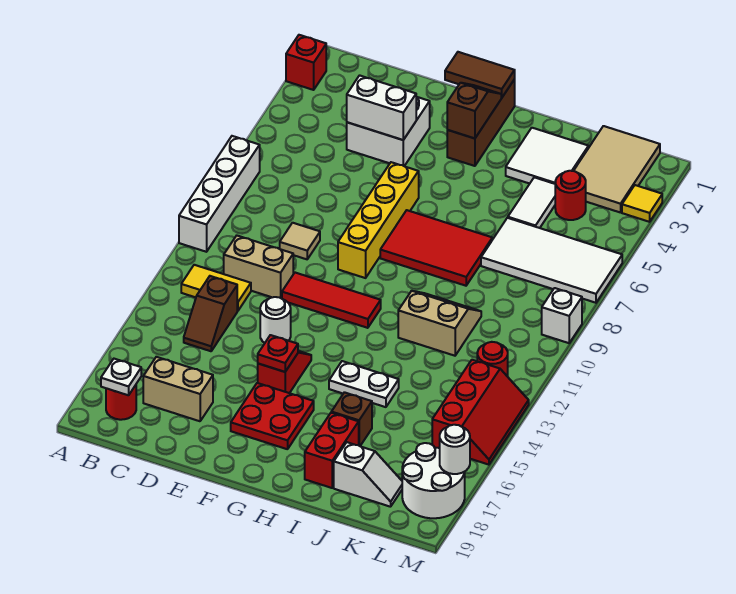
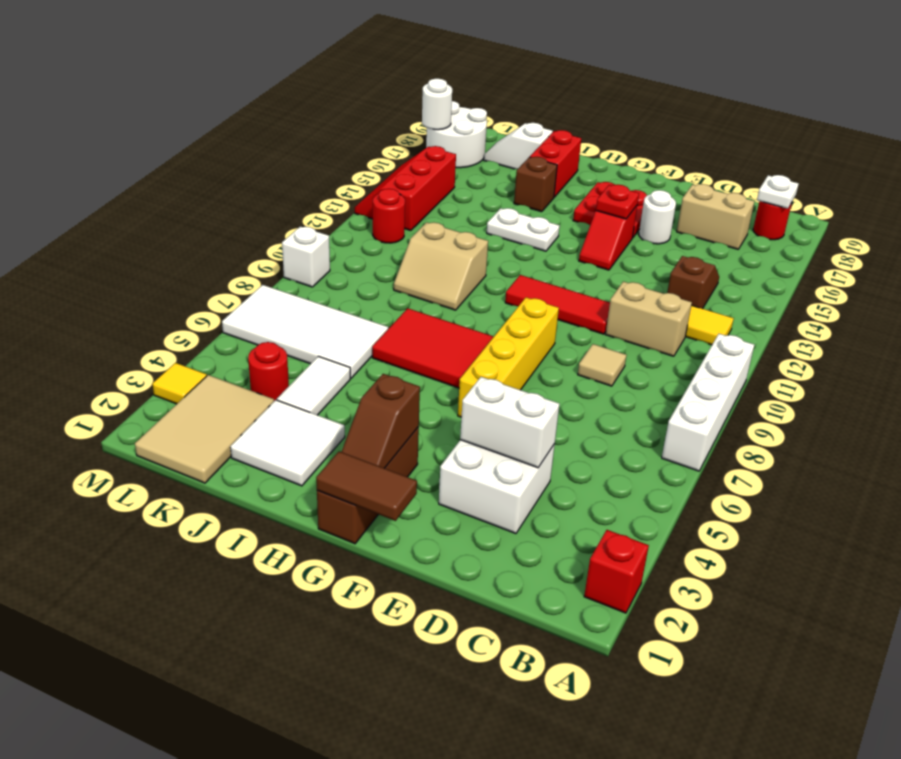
white 1x1 round brick [260,297,291,343] -> white 1x1 round brick moved to [639,190,676,244]

